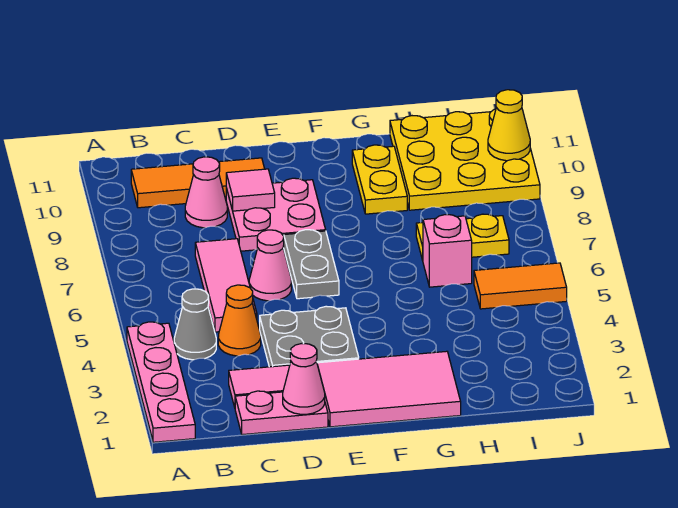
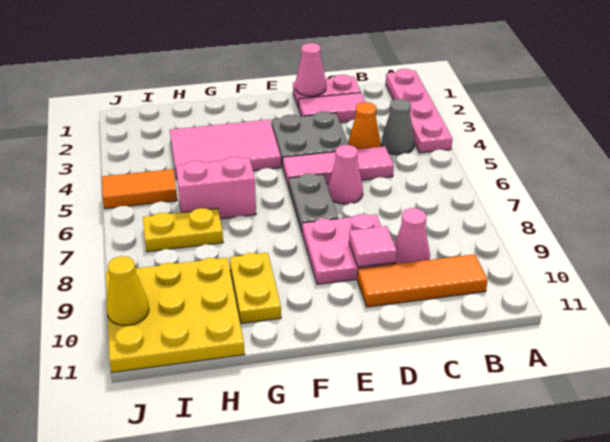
pink 1x3 tile [195,239,257,332] -> pink 1x3 tile turned to [283,146,394,187]
pink 2x3 tile [317,351,461,427] -> pink 2x3 tile moved to [170,120,281,179]
pink 1x1 brick [423,215,472,287] -> pink 1x2 brick [176,157,256,219]

